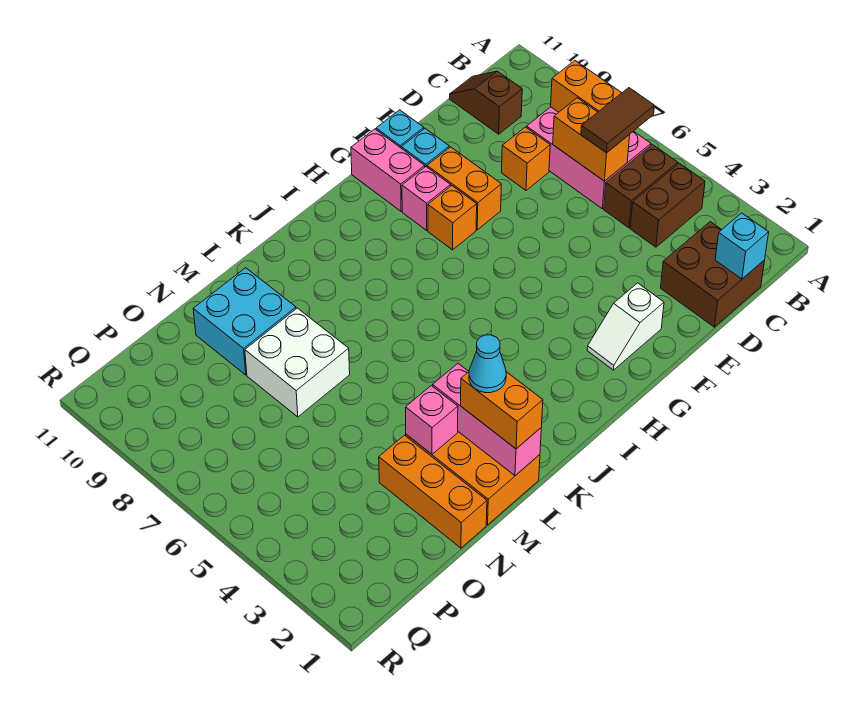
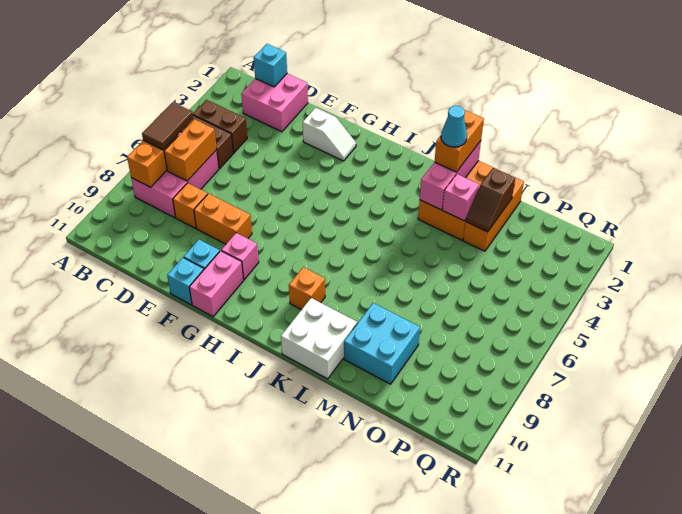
brown 1x2 tile [581,88,654,153] -> brown 1x2 tile turned to [142,102,193,150]
brown 2x2 brick [661,222,765,327] -> pink 2x2 brick [241,74,308,132]
brown 1x2 slope [449,71,522,134] -> brown 1x2 slope moved to [466,168,515,232]
orange 1x2 brick [427,147,501,230] -> orange 1x2 brick turned to [194,194,252,244]
orange 1x1 brick [428,186,477,250] -> orange 1x1 brick moved to [289,267,325,310]
white 2x2 brick [245,308,350,417] -> white 2x2 brick moved to [281,298,357,379]

